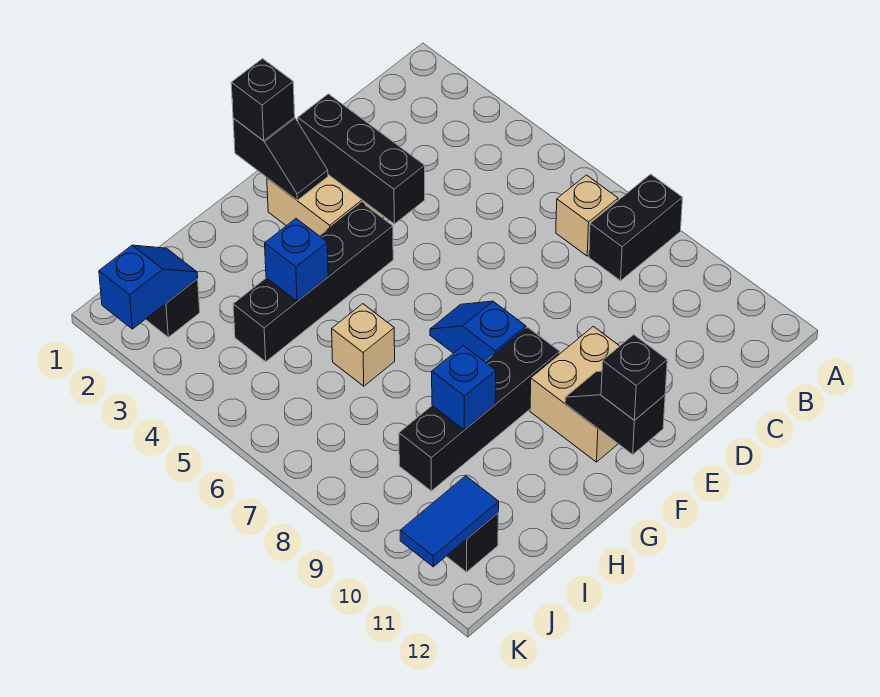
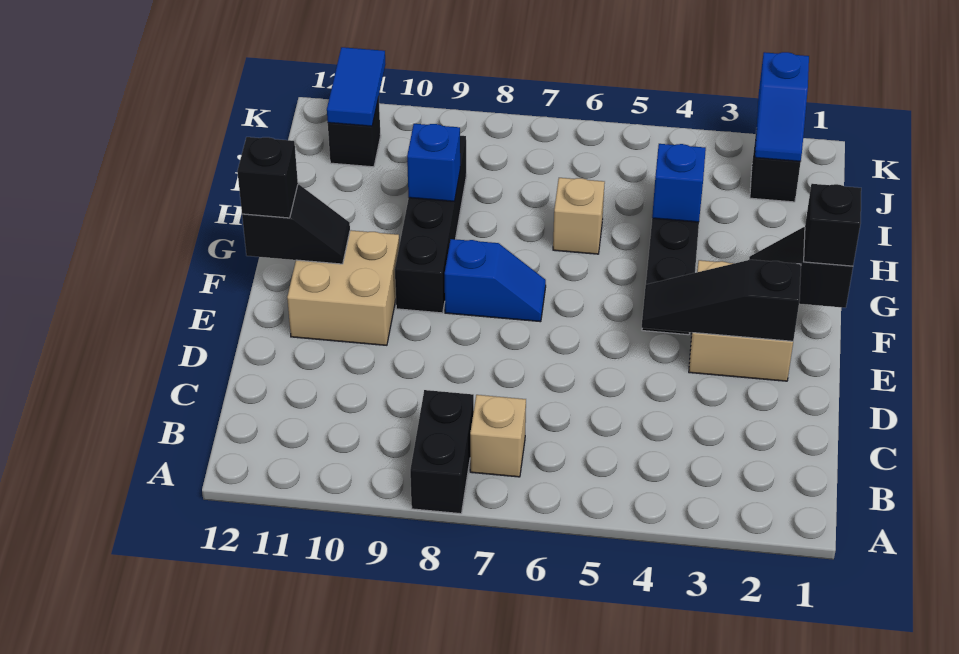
black 1x3 brick [298,94,425,224] -> black 1x3 slope [642,260,801,341]

